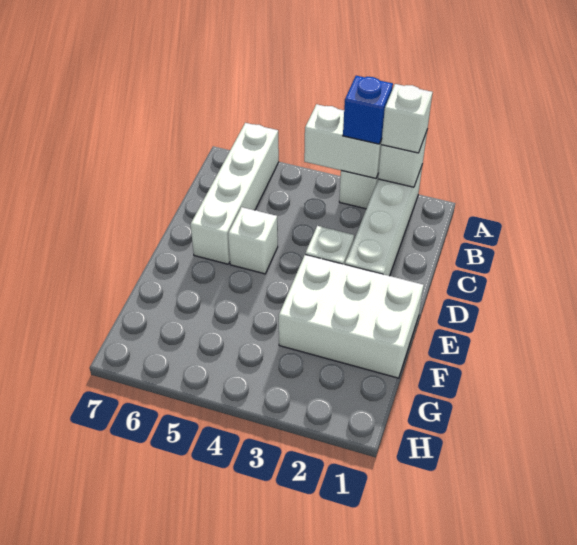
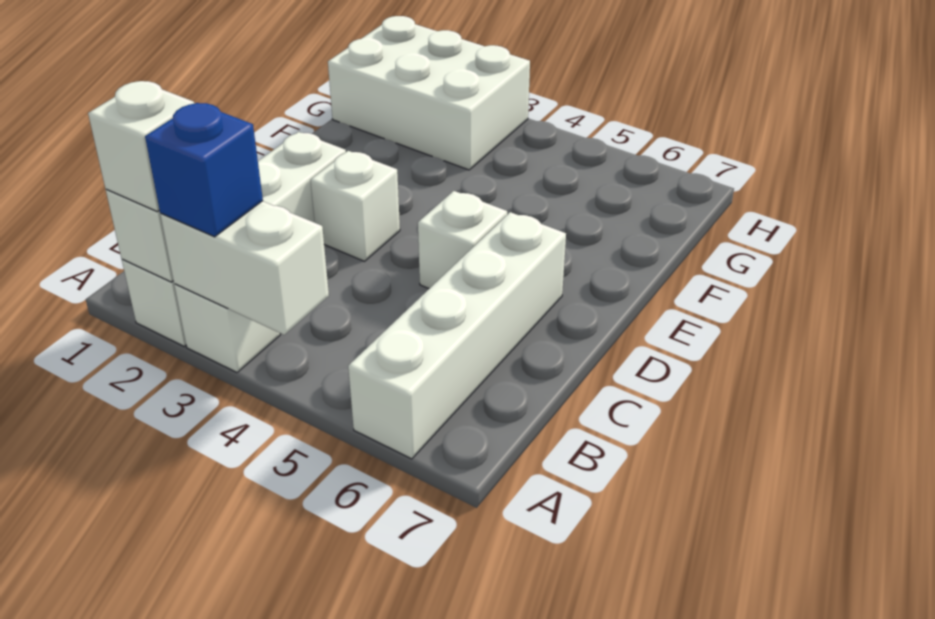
white 2x3 brick [279,255,424,378] -> white 2x3 brick moved to [328,16,530,170]

